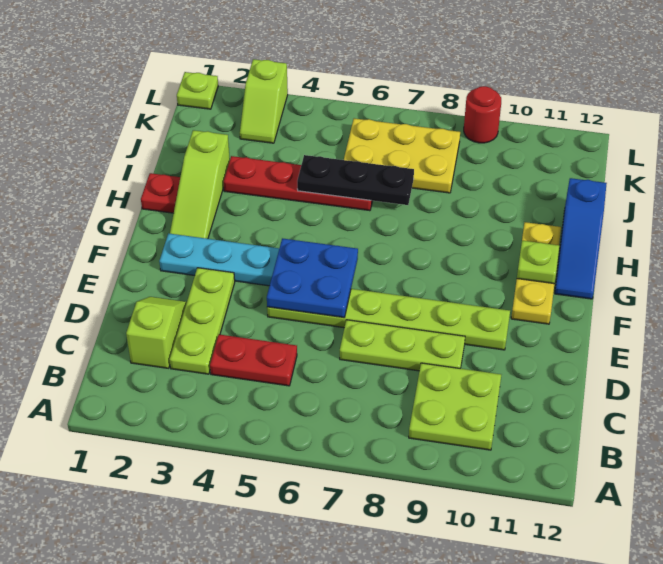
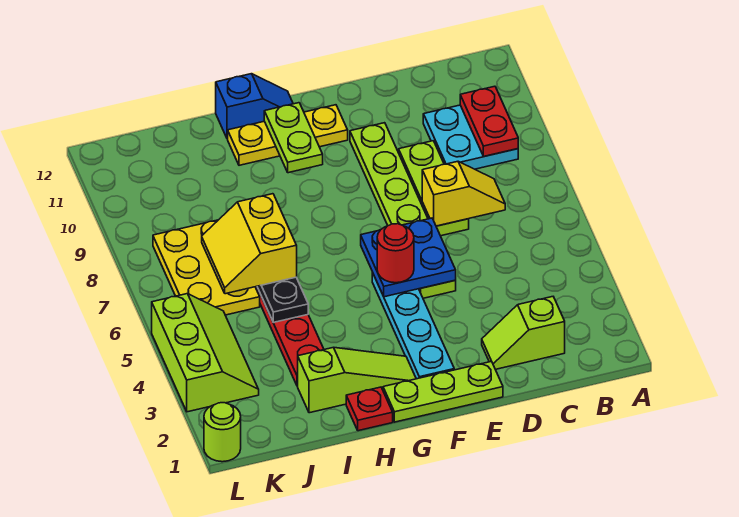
lime 2x2 plate [409,363,501,450] -> cyan 2x2 plate [423,105,518,169]
lime 1x3 plate [170,268,235,374] -> lime 1x3 plate moved to [383,361,503,422]
red 1x2 plate [210,334,297,386] -> red 1x2 plate moved to [460,86,518,156]
none -> yellow 1x2 slope [422,161,505,226]
lime 1x1 plate [517,240,559,284] -> lime 1x2 plate [264,103,323,173]
blue 1x3 slope [555,178,607,299] -> blue 1x2 slope [216,74,293,139]
none -> yellow 2x2 slope [202,194,297,294]
lime 1x2 slope [240,59,288,143] -> lime 2x3 slope [152,294,259,412]
lime 1x1 plate [177,72,218,109] -> lime 1x1 round brick [204,403,241,462]
red 1x1 round brick [464,86,501,143] -> red 1x1 round brick moved to [377,224,414,283]

